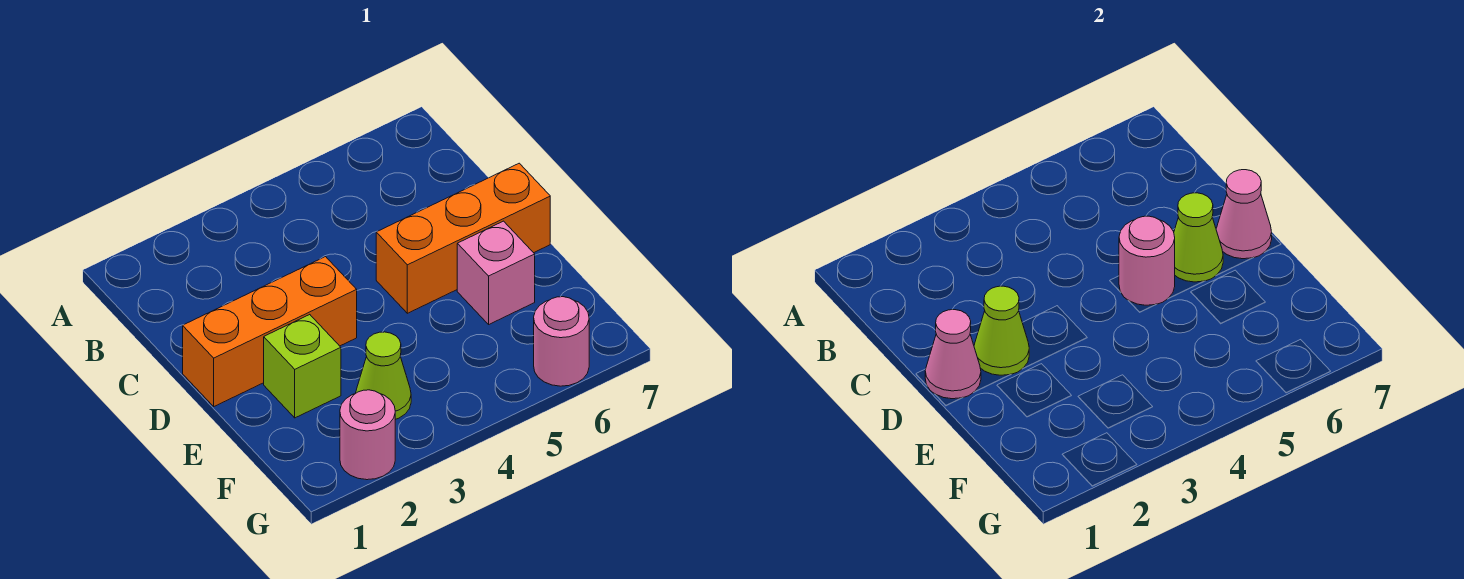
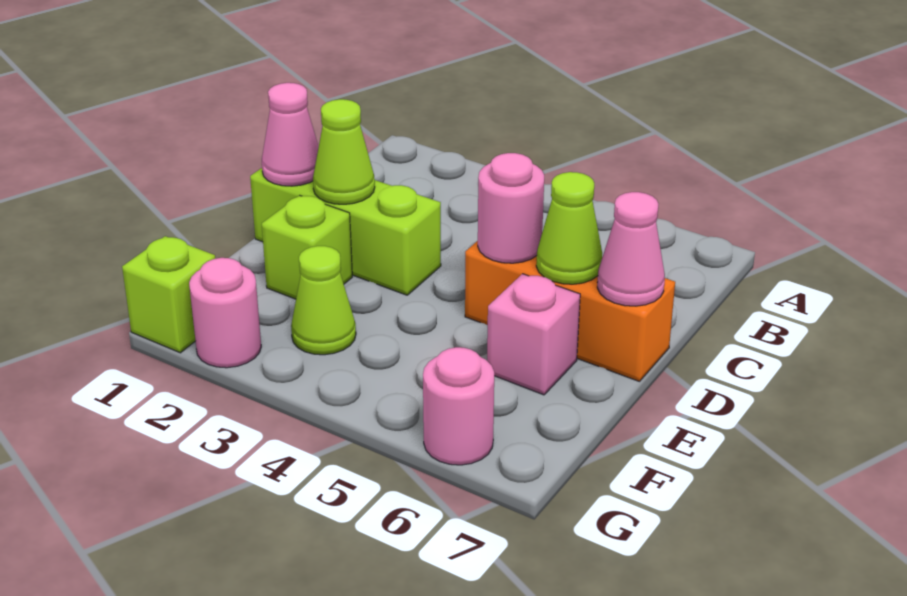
orange 1x3 brick [183,257,357,406] -> lime 1x3 brick [250,168,441,295]
none -> lime 1x1 brick [122,236,215,353]

